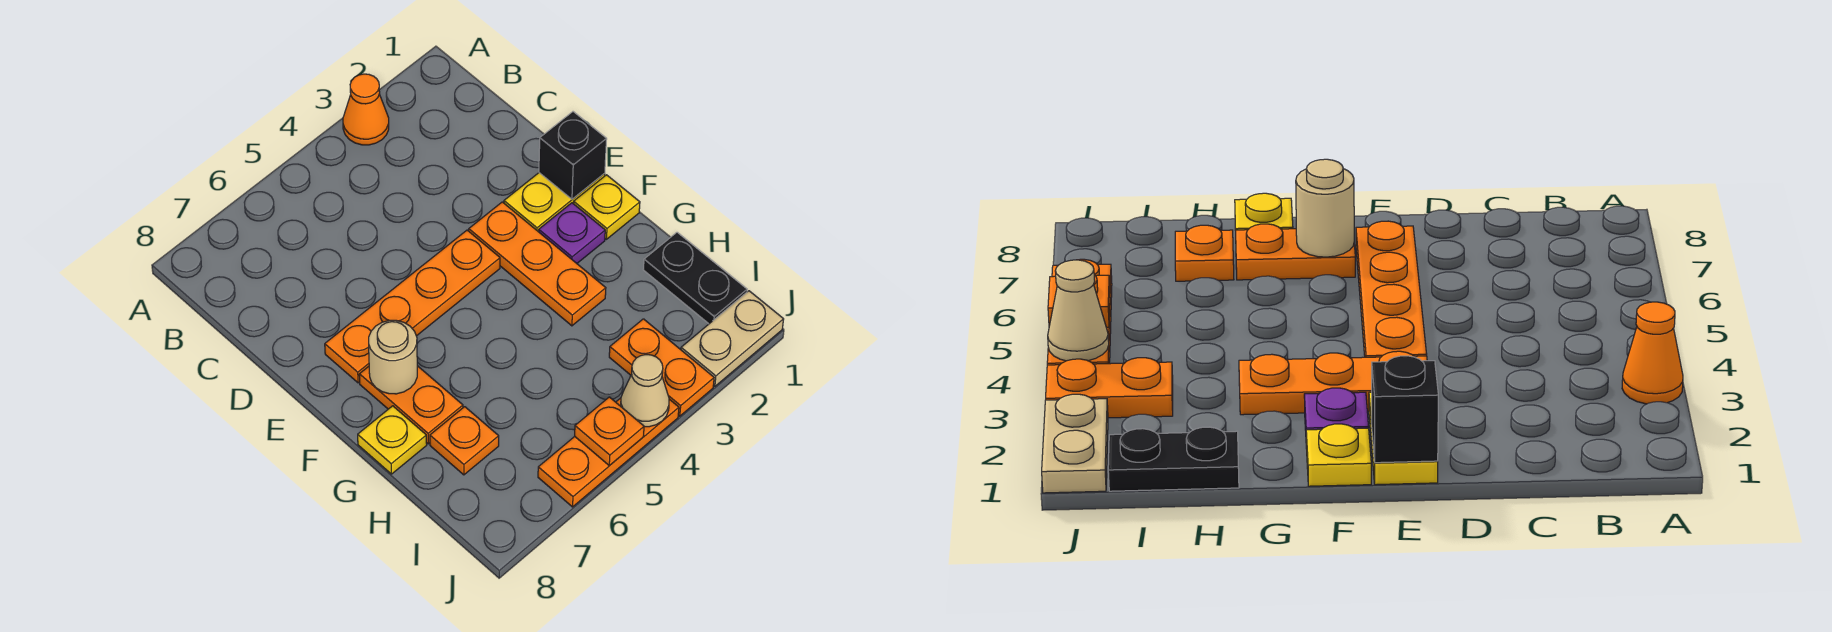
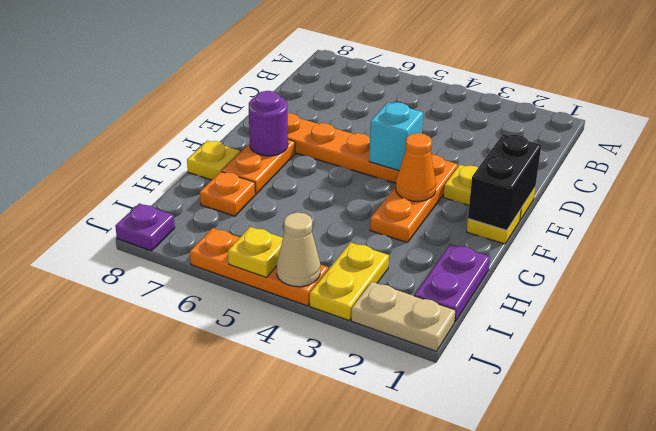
orange 1x1 cone [343,74,389,145] -> orange 1x1 cone moved to [396,133,436,201]
black 1x1 brick [539,112,607,199] -> black 1x2 brick [468,134,541,230]
none -> cyan 1x1 brick [369,102,423,170]
purple 1x1 plate [539,203,605,263] -> purple 1x1 plate moved to [115,203,175,251]
tan 1x1 round brick [369,320,417,394] -> purple 1x1 round brick [249,91,288,156]
black 1x2 plate [643,232,747,324] -> purple 1x2 plate [415,244,490,322]
orange 1x2 plate [609,319,714,416] -> yellow 1x2 plate [310,243,389,320]
orange 1x1 plate [575,397,644,466] -> yellow 1x1 plate [228,227,283,277]

